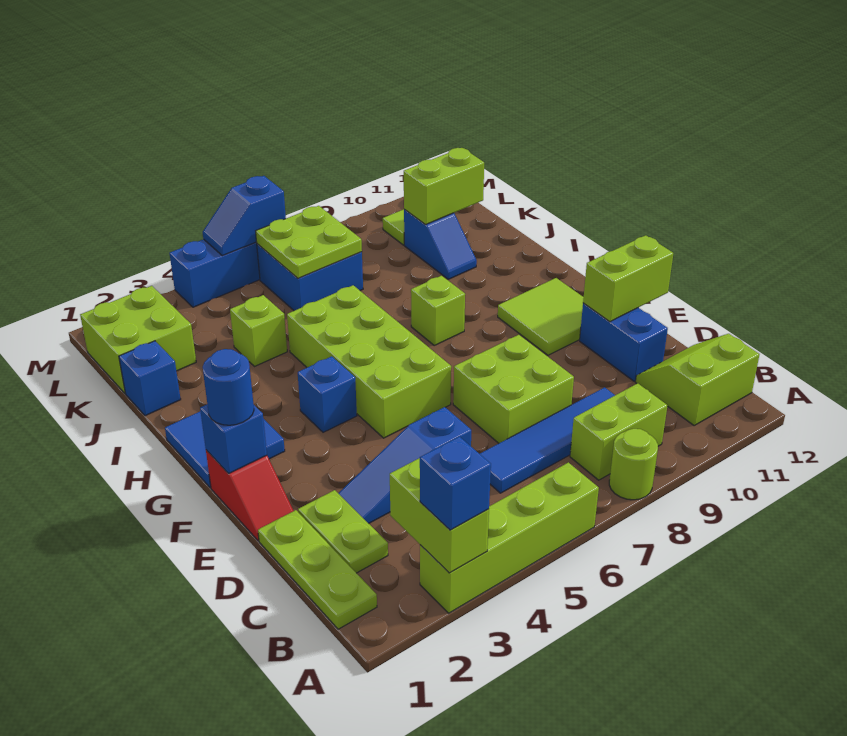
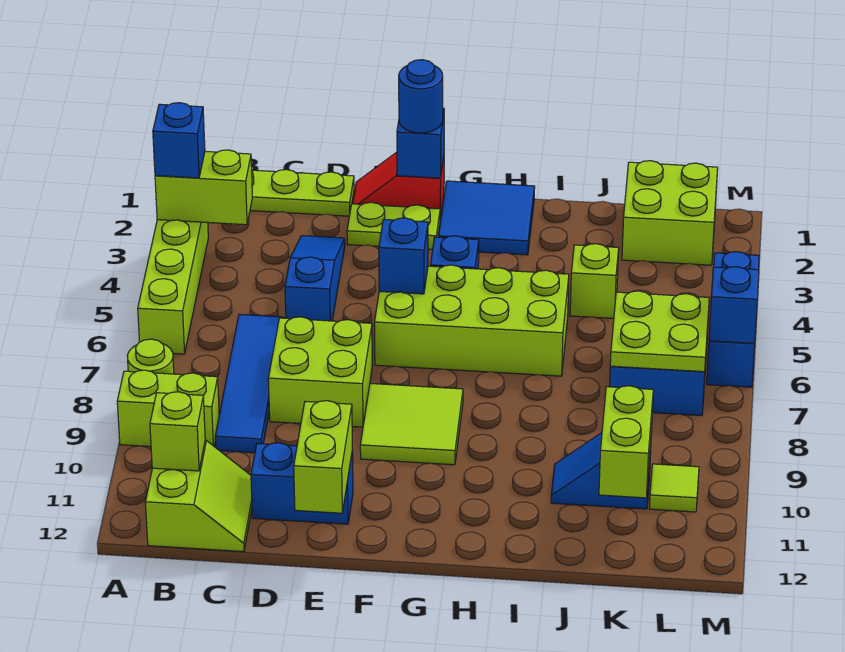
lime 1x2 brick [570,383,667,480] -> lime 1x2 brick turned to [117,370,219,447]
lime 1x2 plate [298,490,388,573] -> lime 1x2 plate moved to [347,202,441,250]
lime 2x2 tile [498,278,584,355] -> lime 2x2 tile moved to [360,384,463,465]
lime 1x1 brick [411,276,465,345] -> lime 1x1 brick moved to [150,392,205,471]
blue 1x1 brick [119,341,181,416] -> blue 1x1 brick moved to [379,218,428,294]

